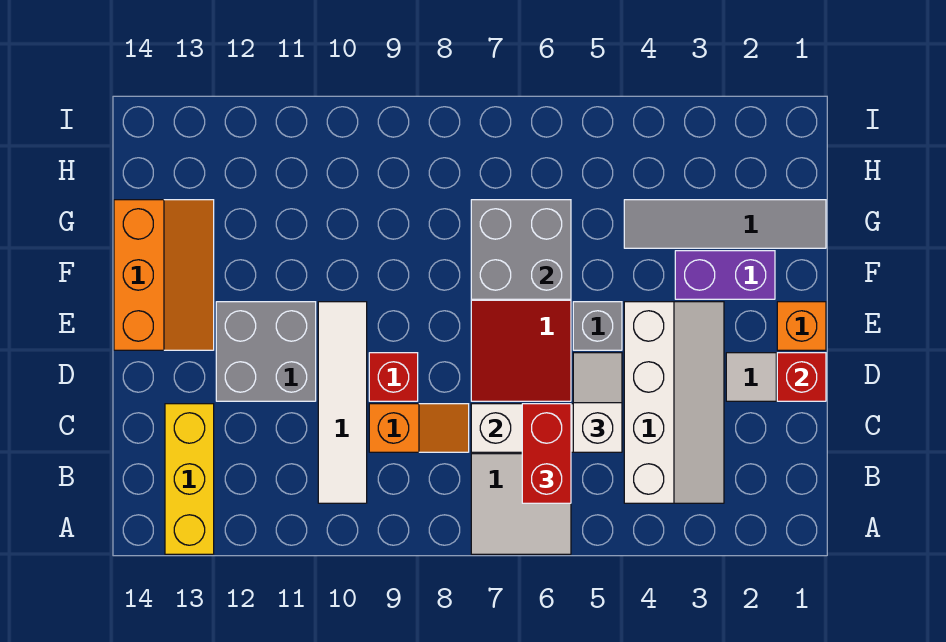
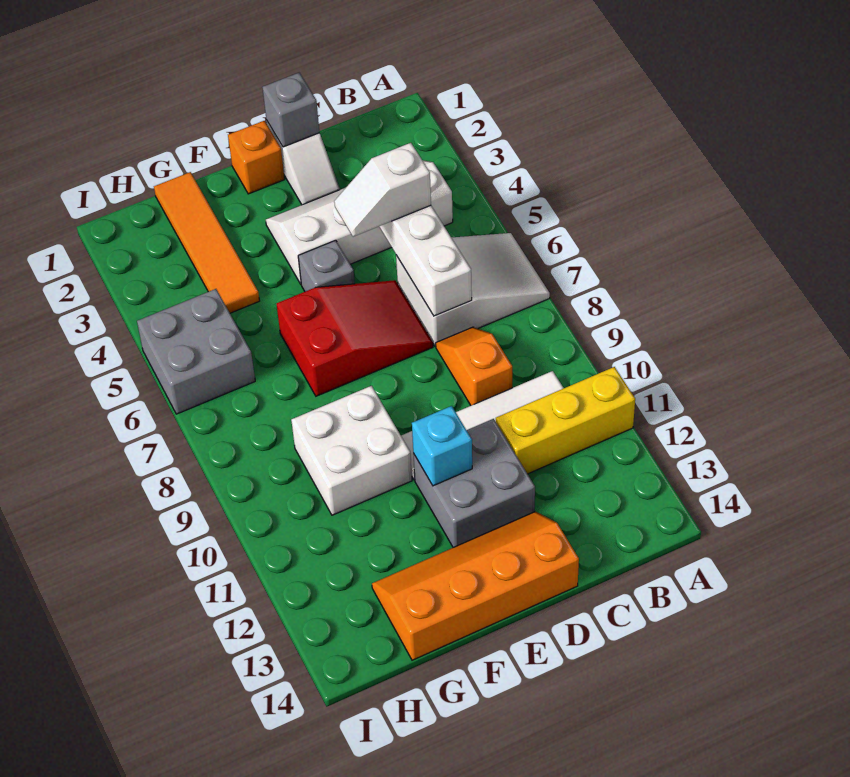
yellow 1x3 brick [165,404,214,554] -> yellow 1x3 brick moved to [496,367,635,474]
red 1x2 brick [522,404,571,503] -> none
red 1x1 brick [777,353,826,401] -> grey 1x1 brick [262,73,319,147]
red 1x1 brick [369,353,418,401] -> none
none -> cyan 1x1 brick [412,406,472,486]
orange 2x3 slope [114,200,214,350] -> orange 2x4 slope [372,511,579,660]
purple 1x2 brick [675,251,775,299] -> none
grey 2x2 brick [471,200,571,299] -> grey 2x2 brick moved to [137,289,255,414]
none -> white 2x2 brick [291,386,412,515]
grey 1x4 tile [624,200,826,248] -> orange 1x4 tile [154,172,260,313]

